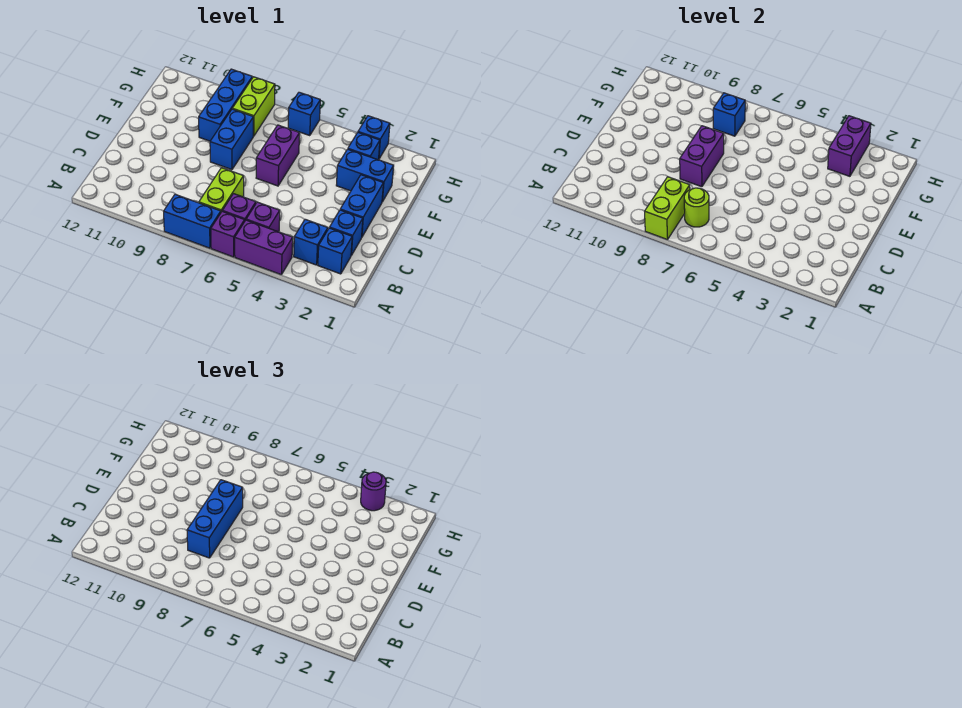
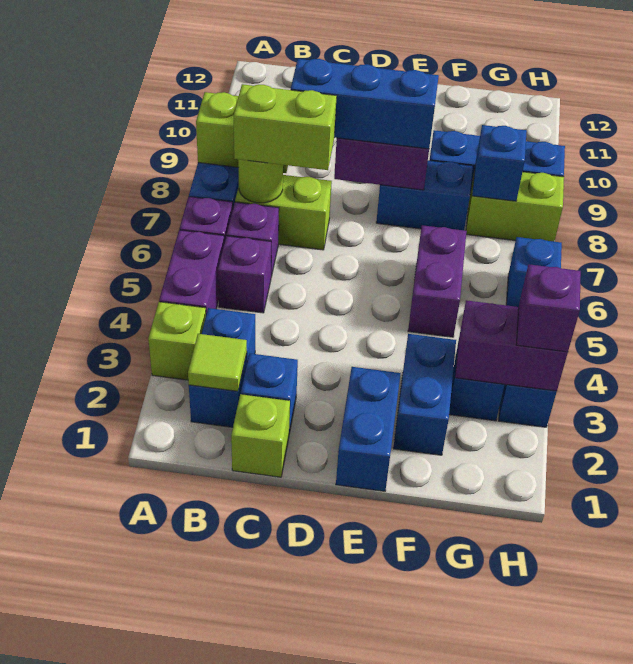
none -> lime 1x1 brick [148,302,206,380]
none -> lime 1x1 tile [188,334,247,391]
none -> lime 1x2 brick [234,84,337,170]
none -> lime 1x1 brick [231,394,290,477]
blue 1x2 brick [340,175,383,237] -> blue 1x2 brick turned to [336,367,401,491]
purple 1x2 brick [256,125,300,186] -> purple 1x2 brick turned to [408,225,467,337]
purple 1x1 round brick [361,472,386,511] -> purple 1x1 brick [516,264,581,352]

